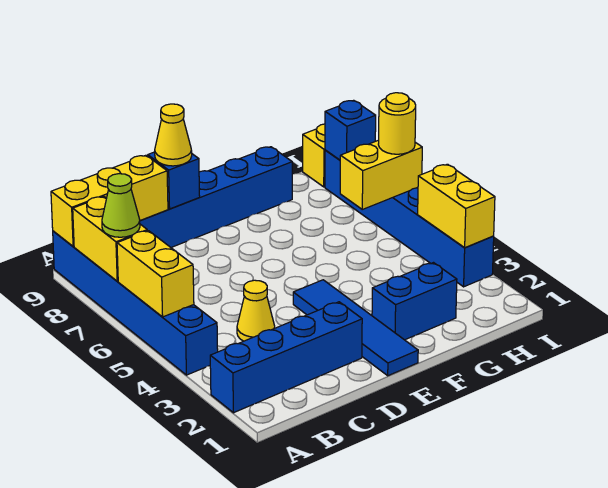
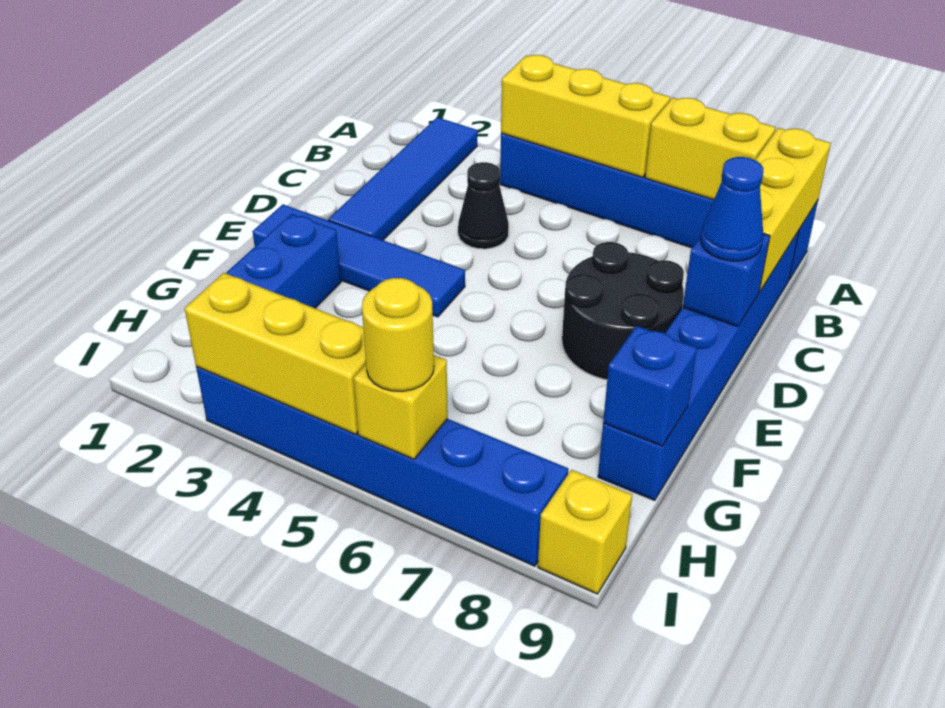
blue 1x4 brick [210,302,362,413] -> blue 1x4 tile [328,117,477,240]
yellow 1x2 brick [117,231,194,317] -> yellow 1x3 brick [501,55,670,177]
lime 1x1 cone [102,174,140,237] -> none
yellow 1x1 cone [237,280,275,341] -> black 1x1 cone [458,162,509,249]
none -> black 2x2 round brick [562,242,684,380]
yellow 1x1 cone [155,104,192,166] -> blue 1x1 cone [700,157,763,261]
yellow 1x2 brick [340,140,422,209] -> yellow 1x1 brick [354,355,448,459]
yellow 1x2 brick [418,164,495,248] -> yellow 1x3 brick [185,273,366,434]
blue 1x1 brick [325,100,376,160] -> blue 1x1 brick moved to [603,326,697,446]

